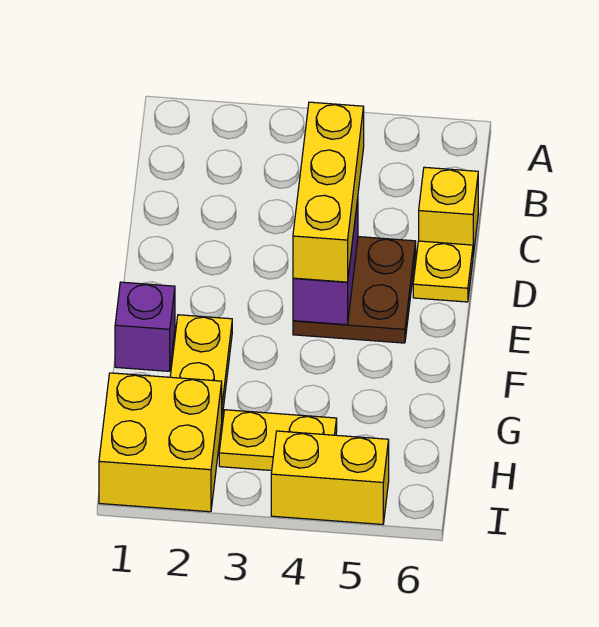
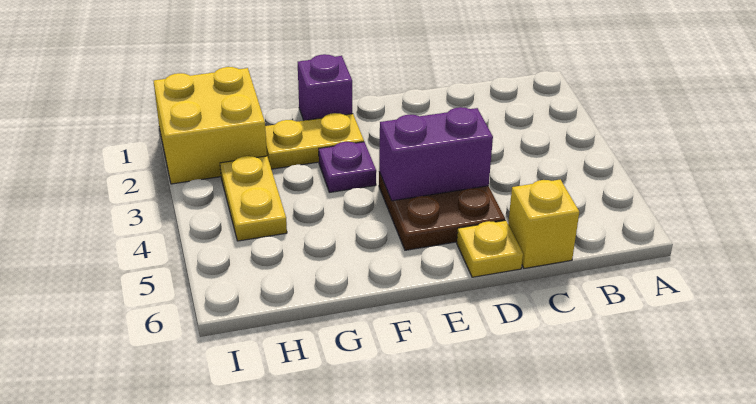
yellow 1x3 brick [293,102,364,282] -> none
none -> purple 1x1 plate [319,142,376,192]
yellow 1x2 brick [271,431,389,524] -> none

